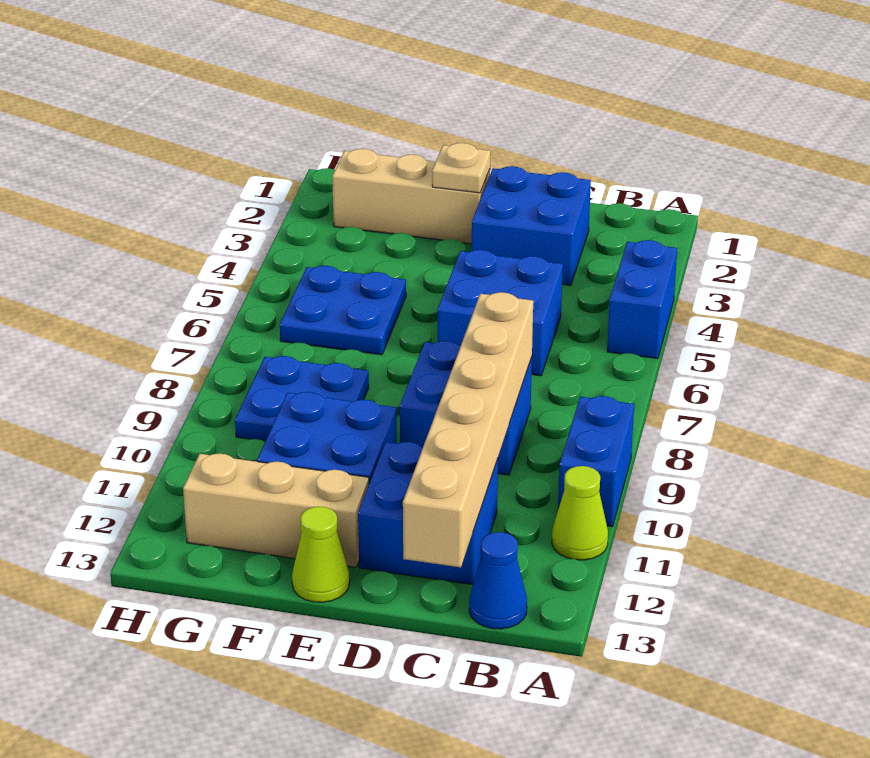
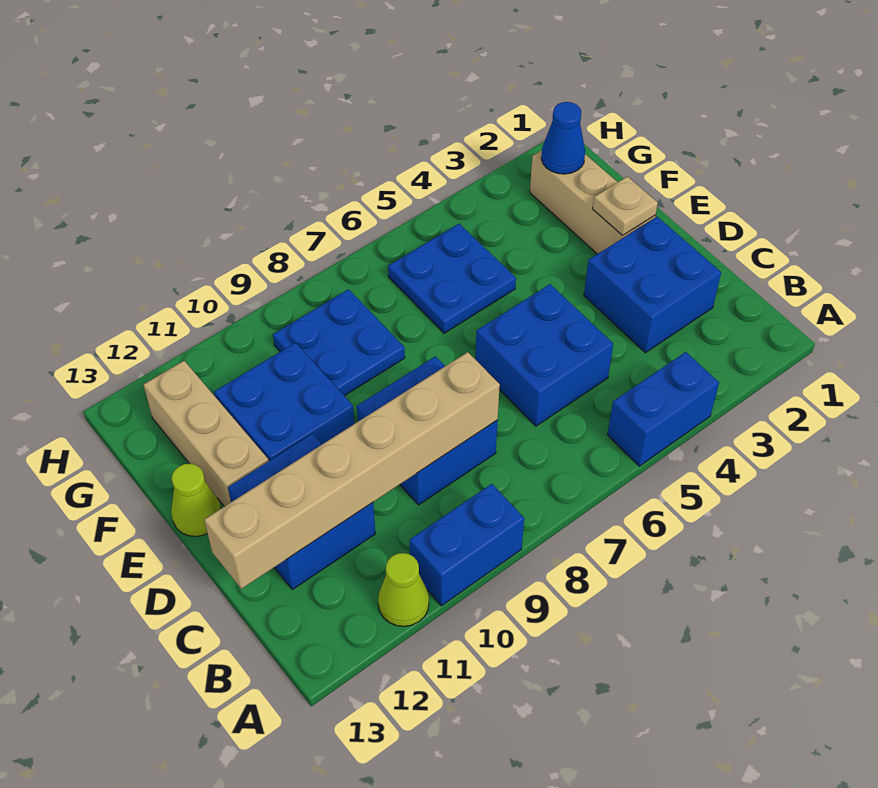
blue 1x1 cone [469,532,527,629] -> blue 1x1 cone moved to [541,102,585,174]

